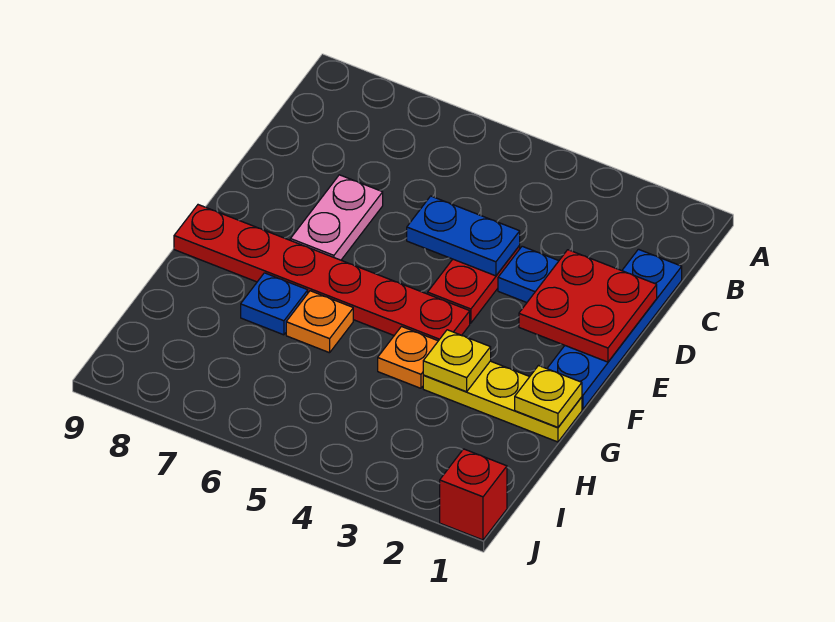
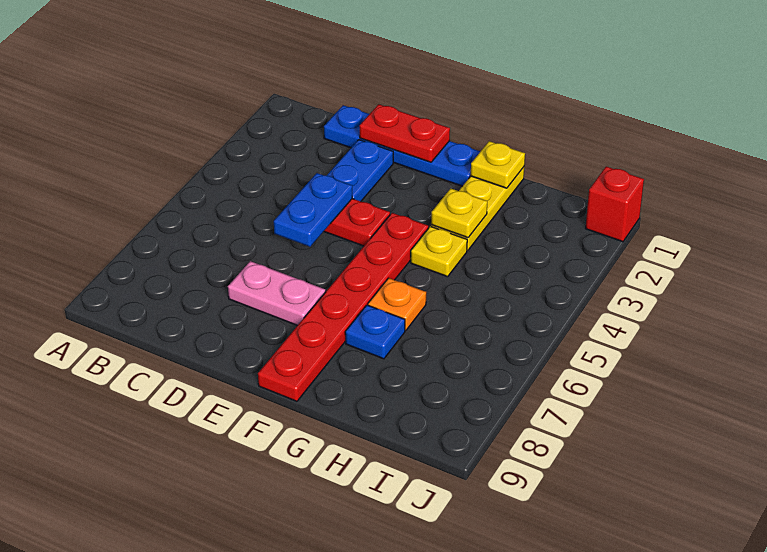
red 2x2 plate [519,250,657,362] -> red 1x2 plate [360,104,450,162]
orange 1x1 plate [378,327,438,388] -> yellow 1x1 plate [411,226,467,277]

